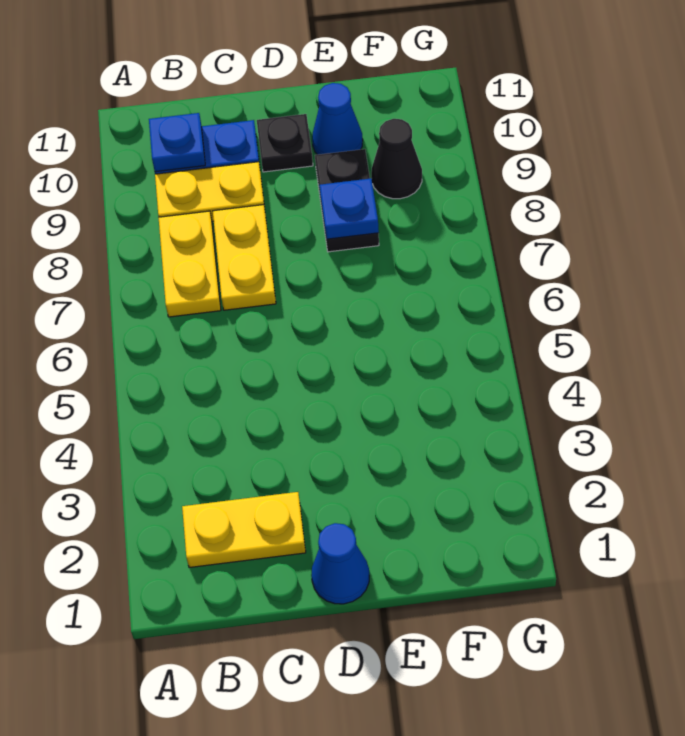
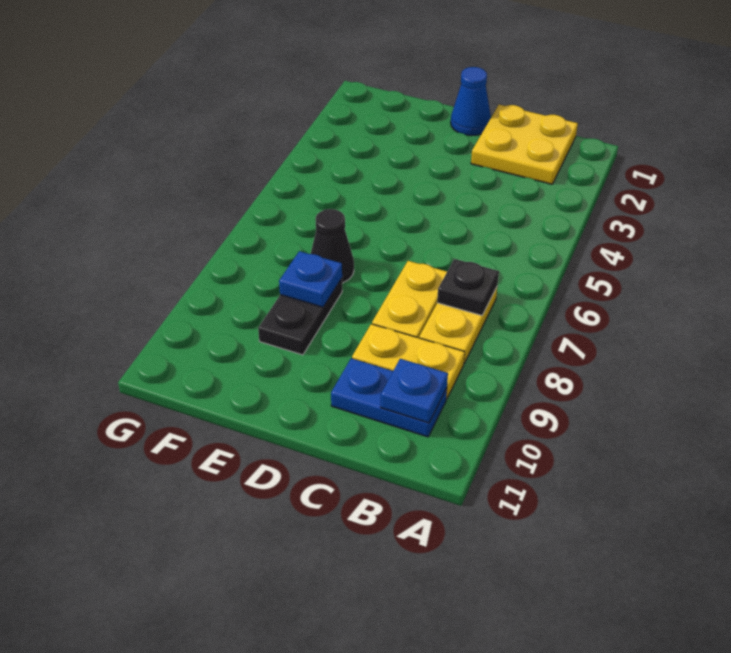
yellow 1x2 plate [182,492,306,568] -> yellow 2x2 plate [471,105,578,184]
black 1x1 plate [257,114,313,172] -> black 1x1 plate moved to [437,259,499,315]
blue 1x1 cone [312,83,363,155] -> none
black 1x1 cone [371,119,422,199] -> black 1x1 cone moved to [311,209,354,283]

